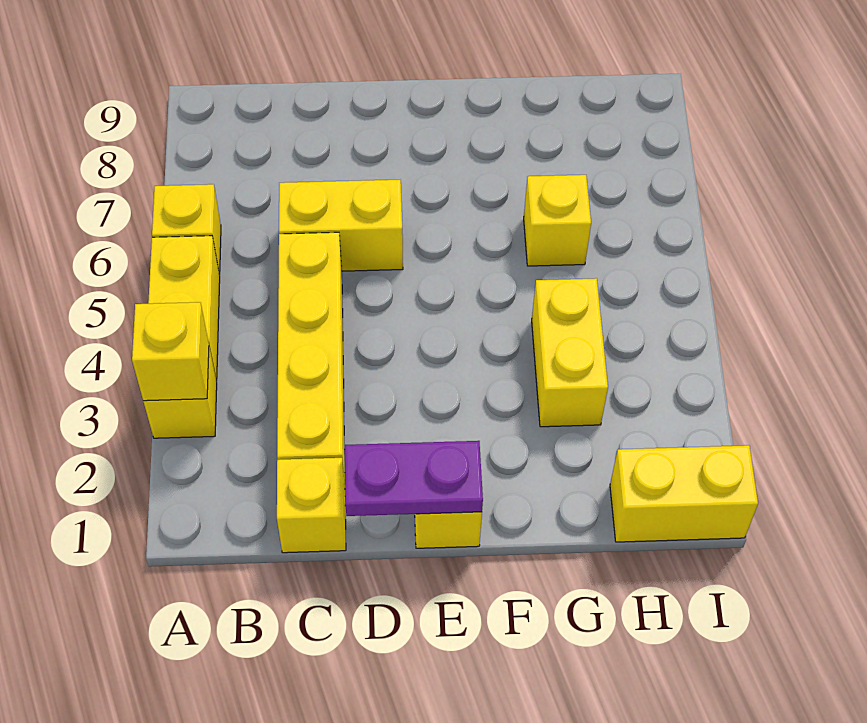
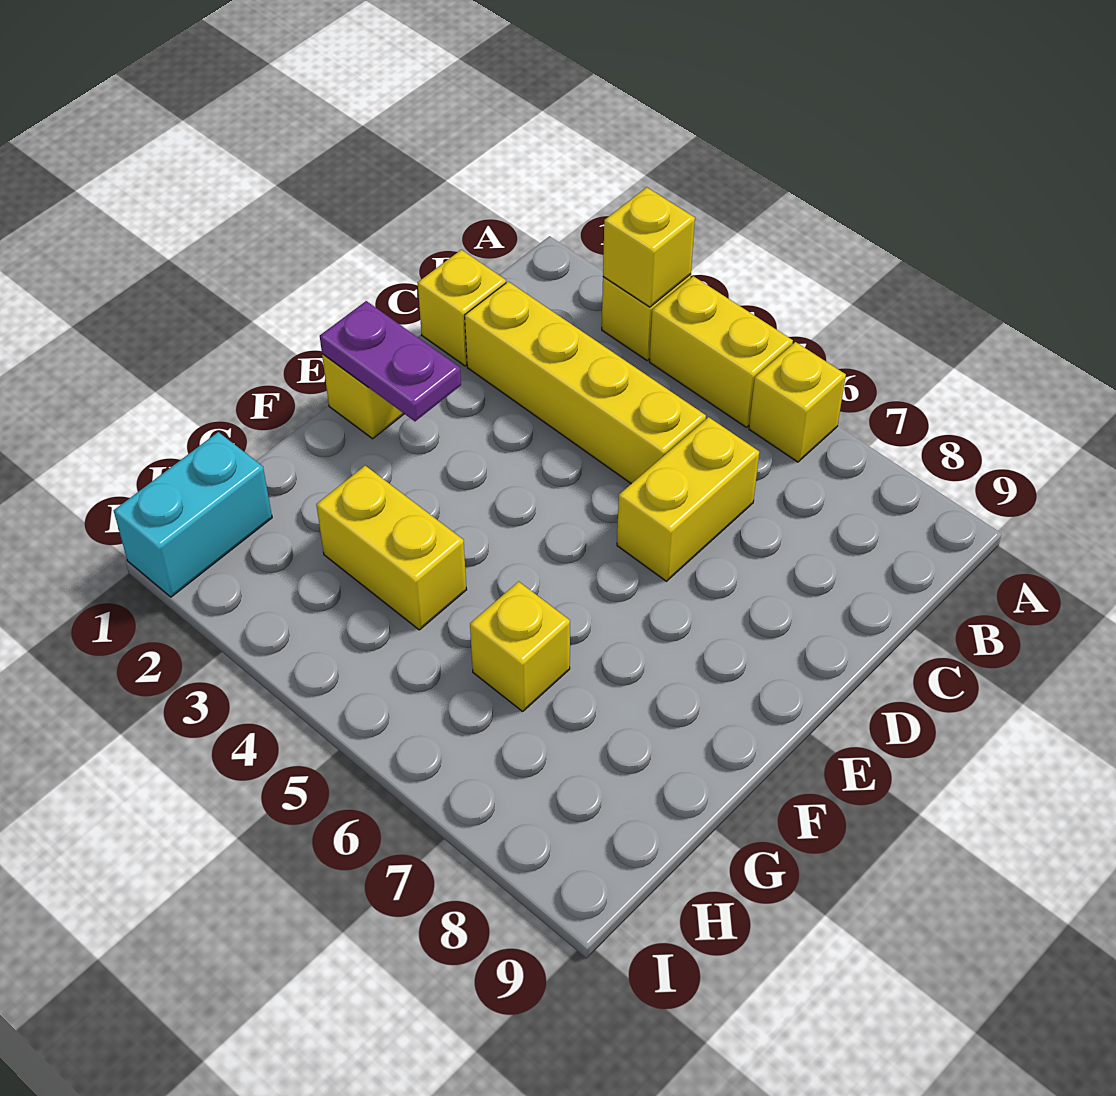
purple 1x2 plate [345,441,483,516] -> purple 1x2 plate turned to [320,301,461,421]
yellow 1x2 brick [610,445,758,542] -> cyan 1x2 brick [114,432,272,597]

